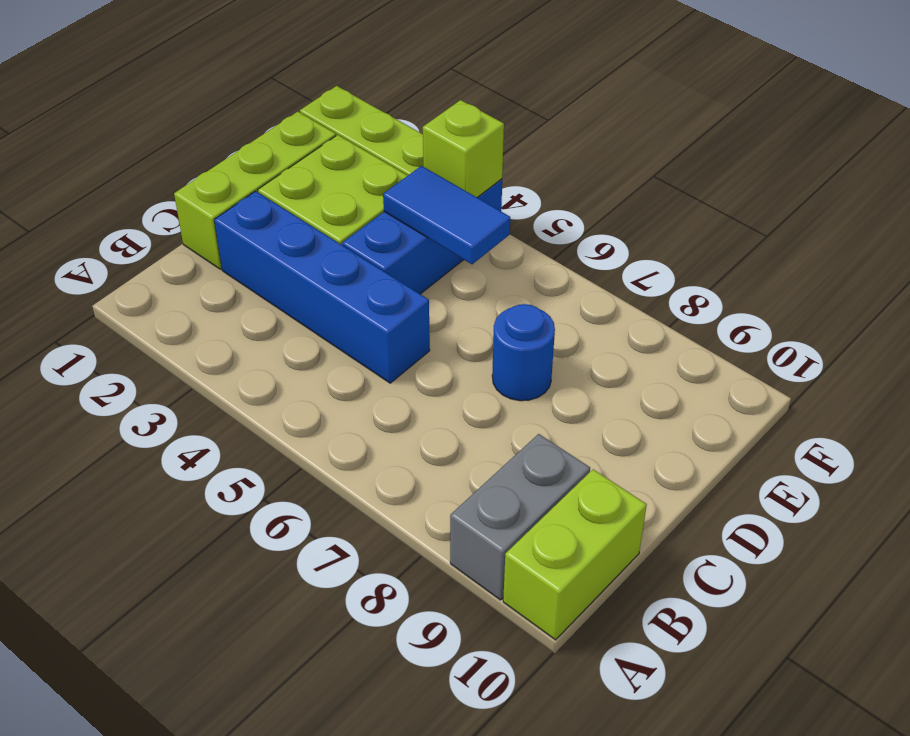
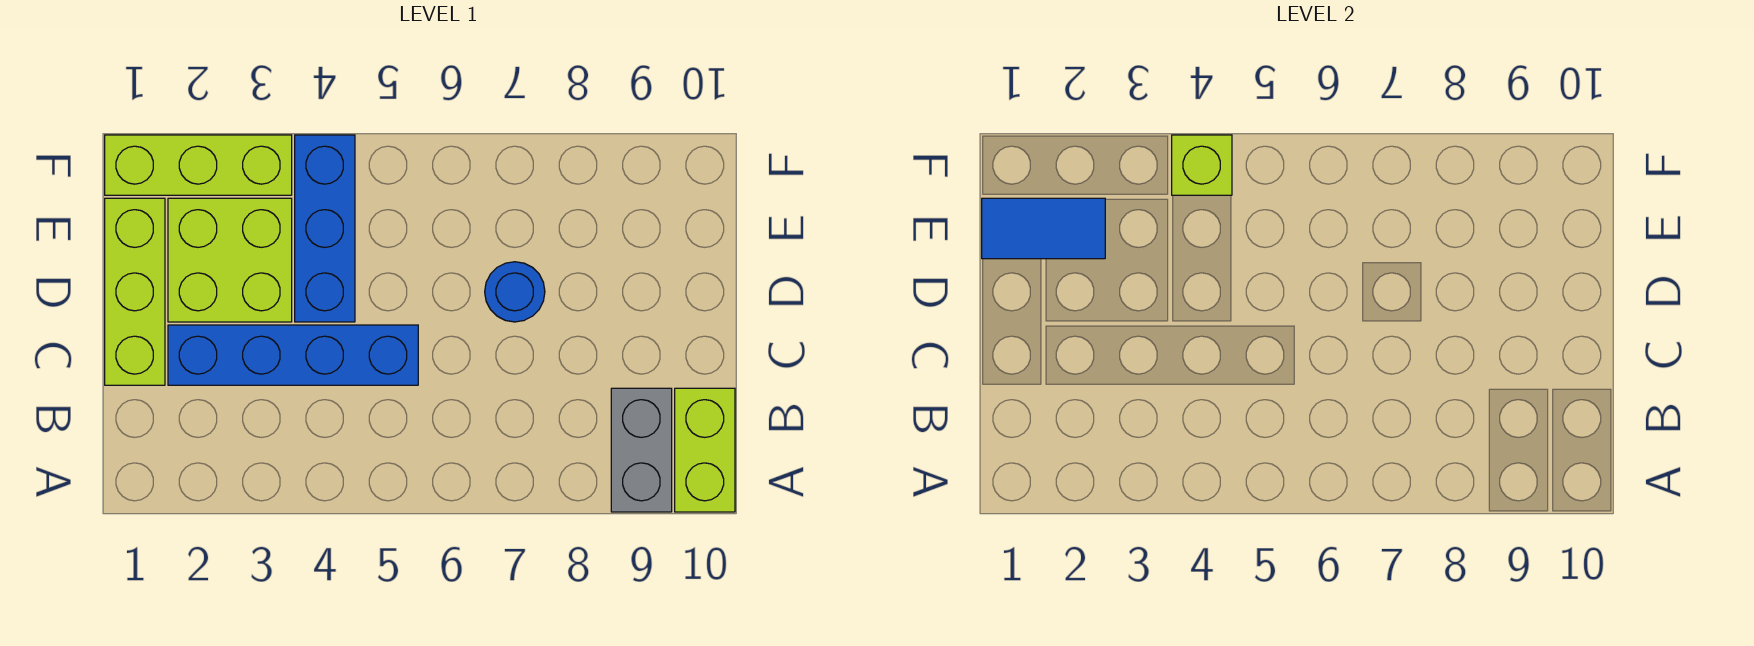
blue 1x2 tile [383,166,510,264] -> blue 1x2 tile moved to [982,198,1105,259]

